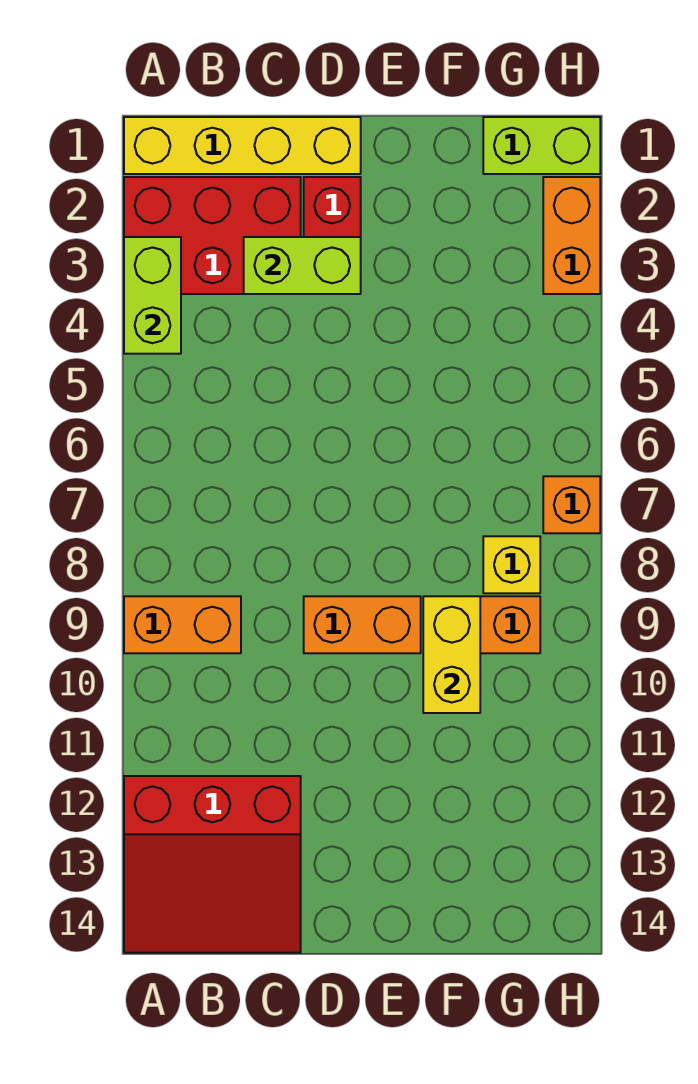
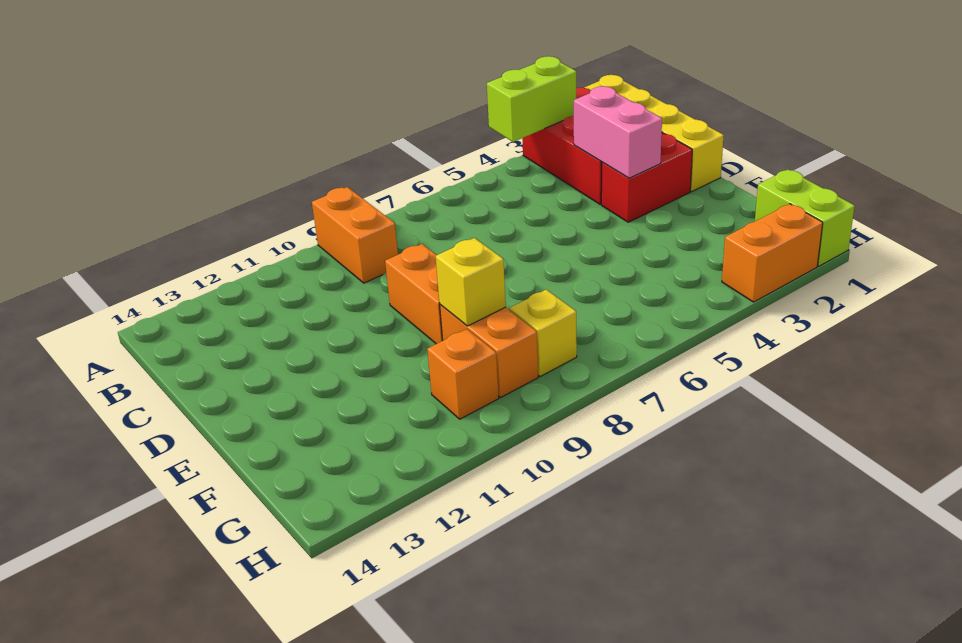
red 3x3 slope [124,776,301,953] -> none
lime 1x2 brick [244,237,361,294] -> pink 1x2 brick [574,86,662,178]
yellow 1x2 brick [423,596,480,713] -> yellow 1x1 brick [436,238,506,326]
orange 1x1 brick [543,476,600,533] -> orange 1x1 brick moved to [427,329,499,419]

